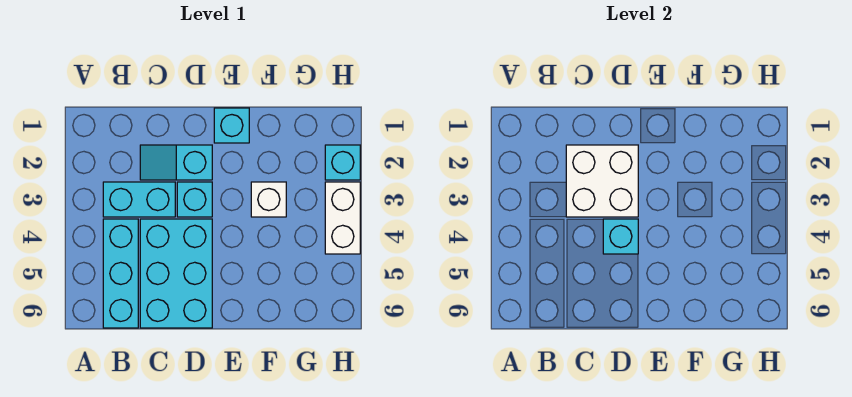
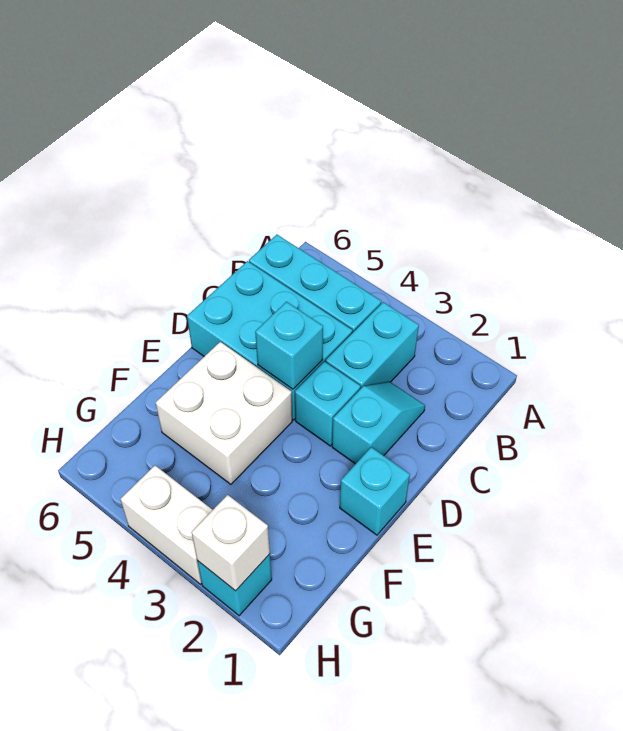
white 2x2 brick [566,145,638,217] -> white 2x2 brick moved to [156,342,292,484]
white 1x1 brick [251,182,286,217] -> white 1x1 brick moved to [192,495,270,591]

